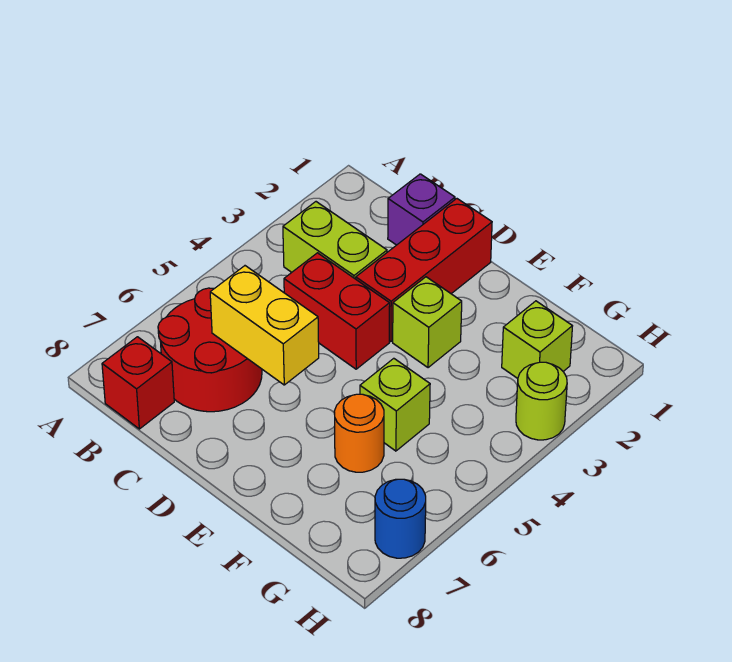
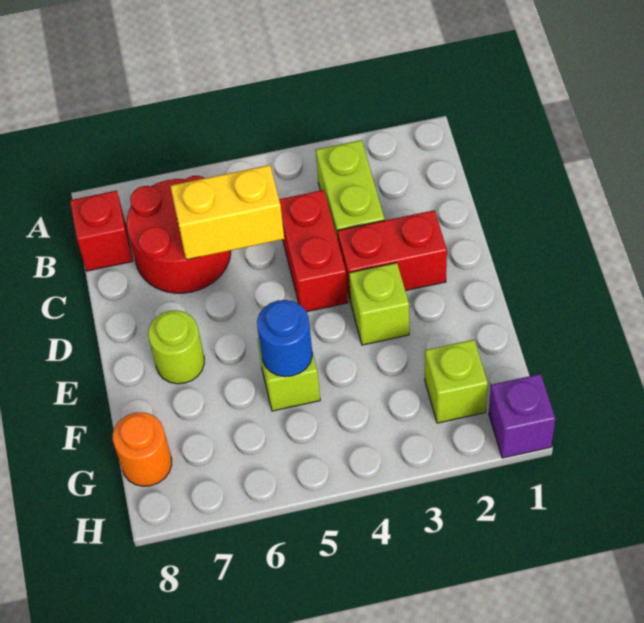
purple 1x1 brick [388,174,455,245] -> purple 1x1 brick moved to [489,374,555,458]
yellow 1x2 brick [210,266,319,385] -> yellow 1x2 brick turned to [170,165,284,260]
red 1x3 brick [356,199,492,342] -> red 1x2 brick [338,210,447,302]
orange 1x1 round brick [334,394,384,472] -> orange 1x1 round brick moved to [113,412,172,486]
lime 1x1 round brick [516,362,567,440] -> lime 1x1 round brick moved to [148,310,204,384]
blue 1x1 round brick [375,479,426,558] -> blue 1x1 round brick moved to [257,300,312,377]

